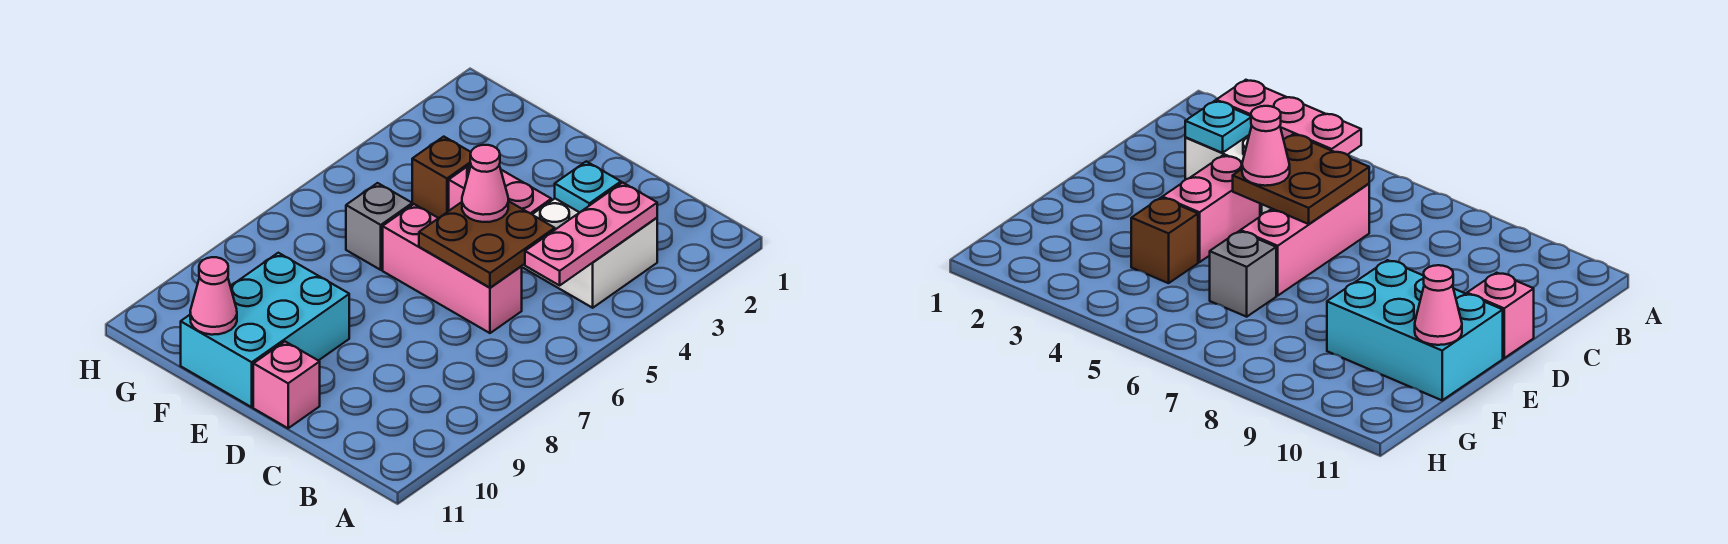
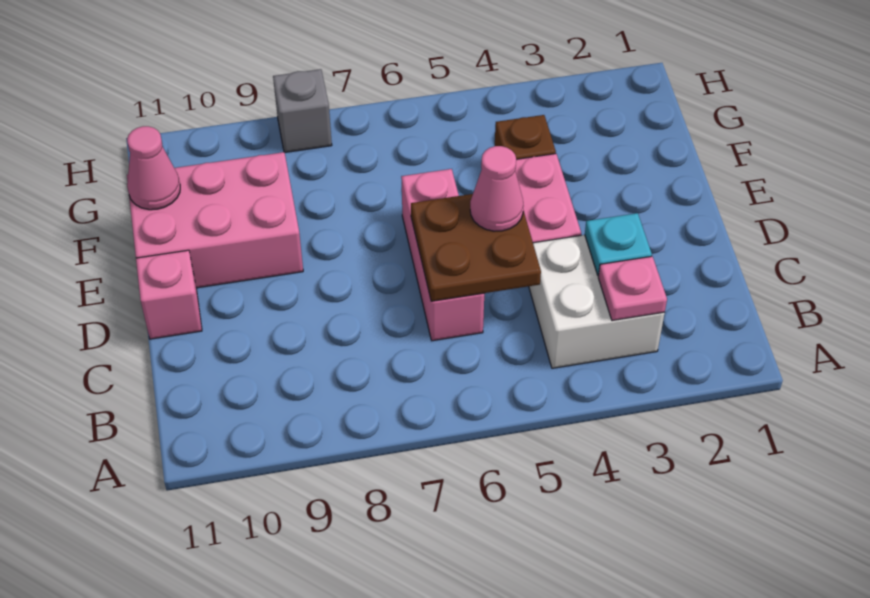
pink 1x3 plate [525,182,657,285] -> pink 1x1 plate [598,256,667,321]
cyan 2x3 brick [181,253,349,407] -> pink 2x3 brick [127,152,303,288]
grey 1x1 brick [346,183,412,270] -> grey 1x1 brick moved to [273,69,332,152]

